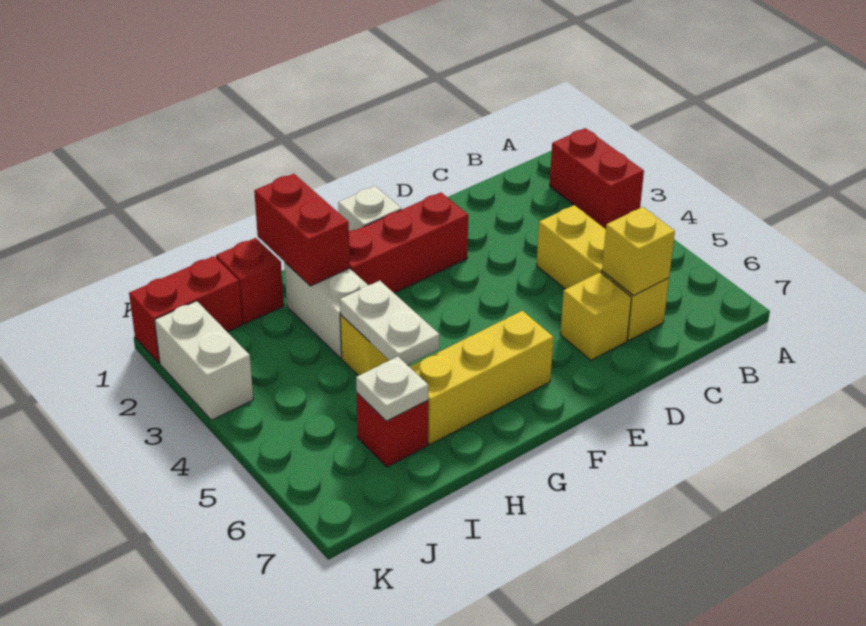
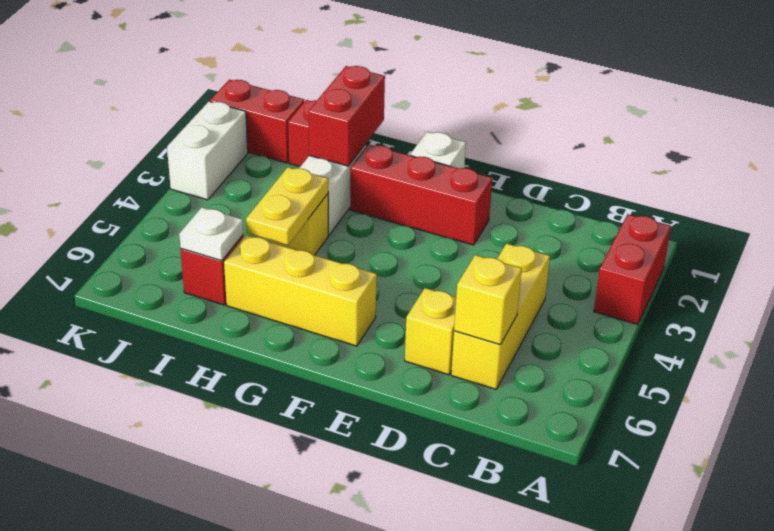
white 1x2 plate [340,281,439,365] -> yellow 1x2 plate [246,167,328,245]

